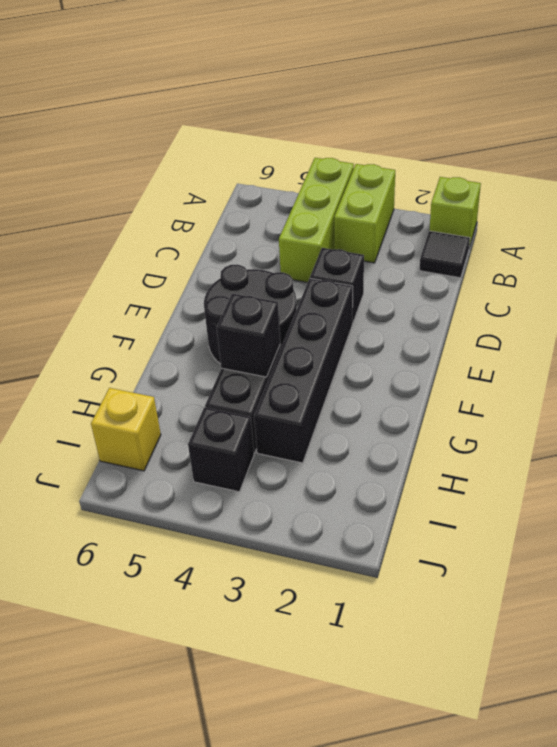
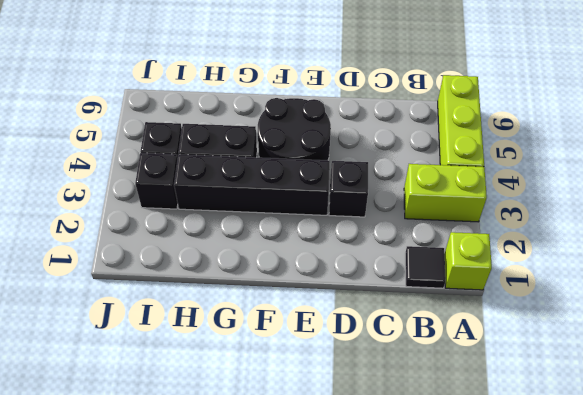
lime 1x3 brick [279,158,354,283] -> lime 1x3 brick turned to [438,75,484,167]
black 1x1 brick [217,294,280,377] -> black 1x1 brick moved to [135,153,178,209]
yellow 1x1 brick [91,388,161,471] -> none

